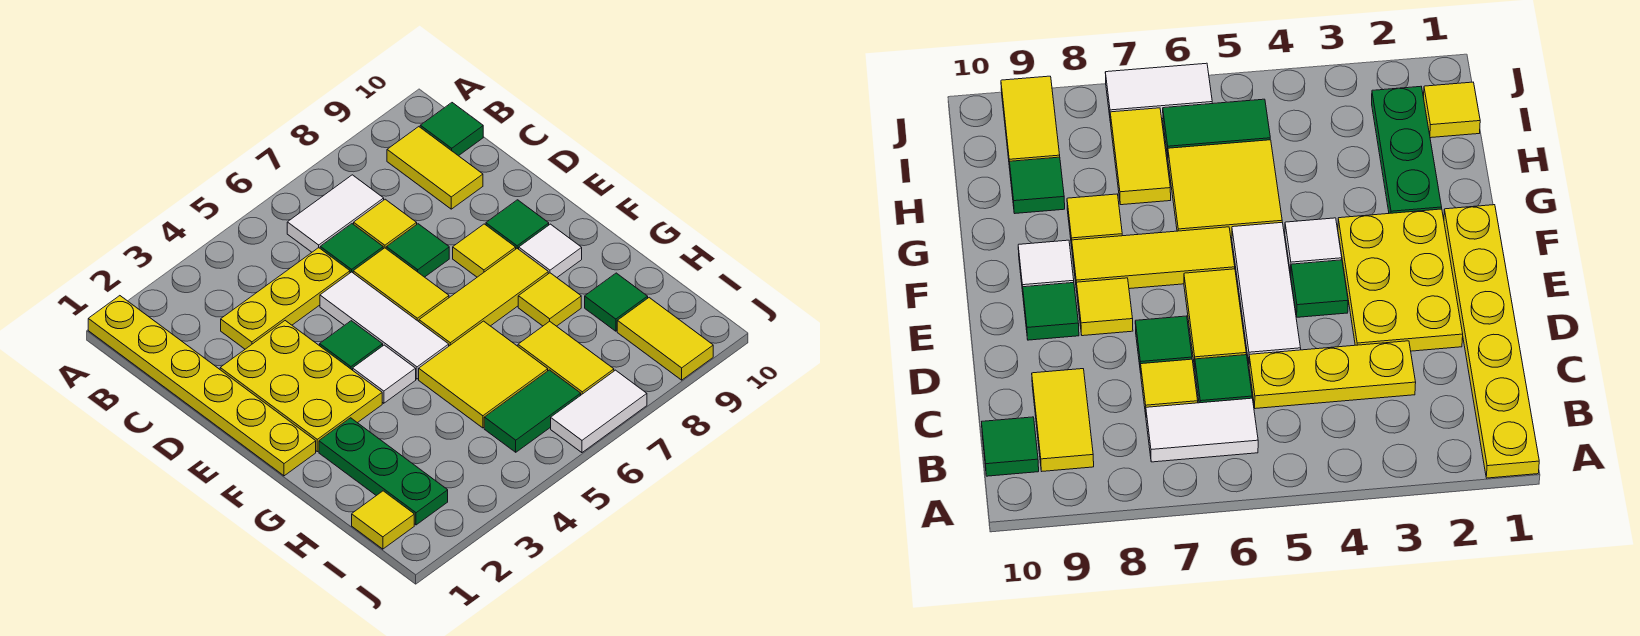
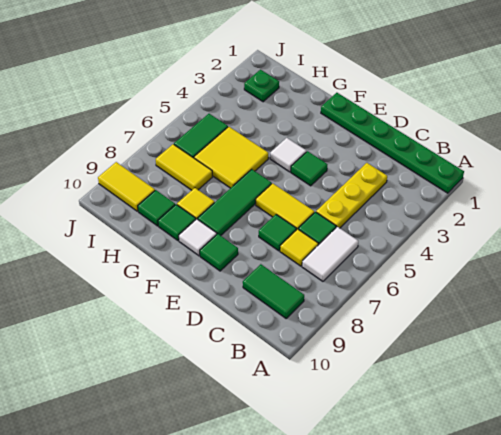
yellow 1x6 plate [88,296,316,476] -> green 1x6 plate [321,93,464,193]
yellow 1x2 tile [387,127,483,209] -> green 1x2 tile [243,264,304,318]
green 1x1 tile [420,103,483,156] -> green 1x1 tile moved to [158,205,196,241]
yellow 2x3 plate [220,321,382,452] -> none
white 1x3 tile [320,272,449,379] -> none
yellow 1x1 tile [453,224,516,277] -> none
yellow 1x3 tile [419,249,548,346] -> green 1x3 tile [198,169,272,236]
green 1x3 plate [319,418,448,525] -> green 1x1 plate [244,70,279,102]
yellow 1x1 tile [352,491,414,549] -> none
white 1x2 tile [551,370,647,453] -> none

